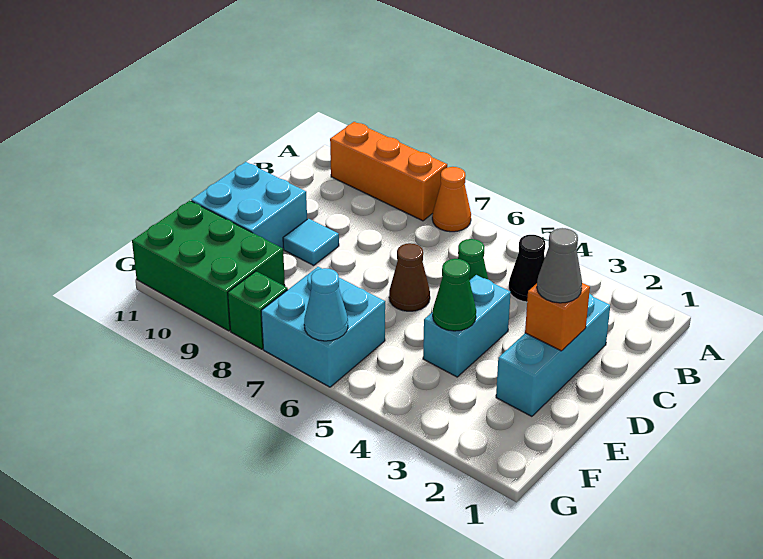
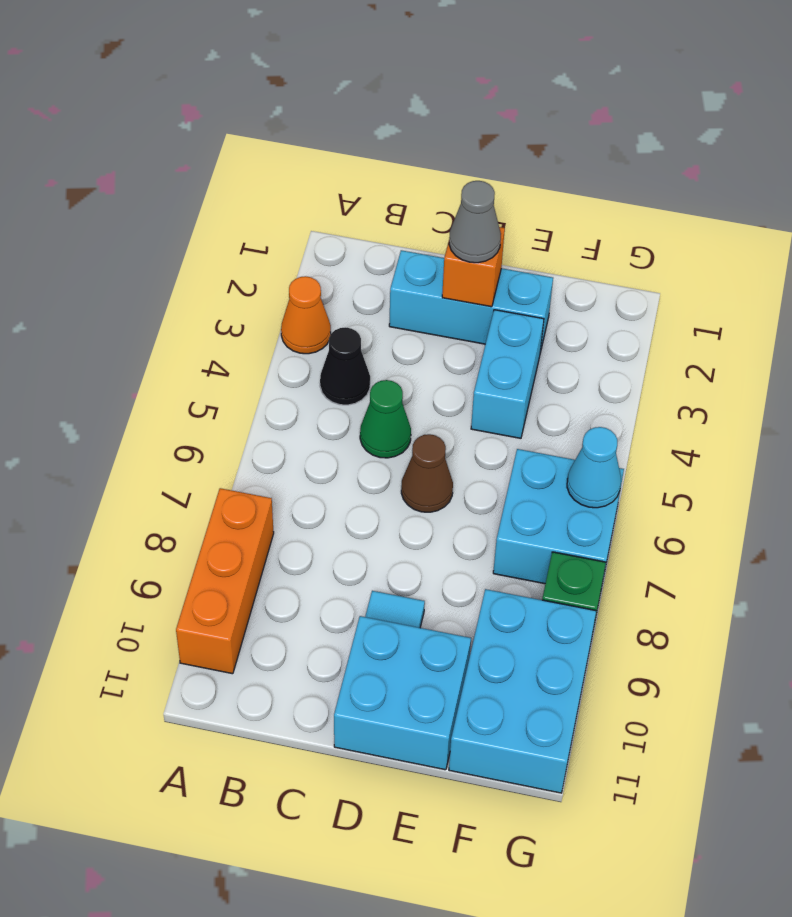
orange 1x1 cone [432,167,471,232] -> orange 1x1 cone moved to [281,276,331,354]
cyan 1x2 brick [423,275,511,377] -> cyan 1x2 brick turned to [471,310,544,438]
green 1x1 cone [433,259,476,331] -> none
green 2x3 brick [132,201,285,331] -> cyan 2x3 brick [449,589,596,793]

